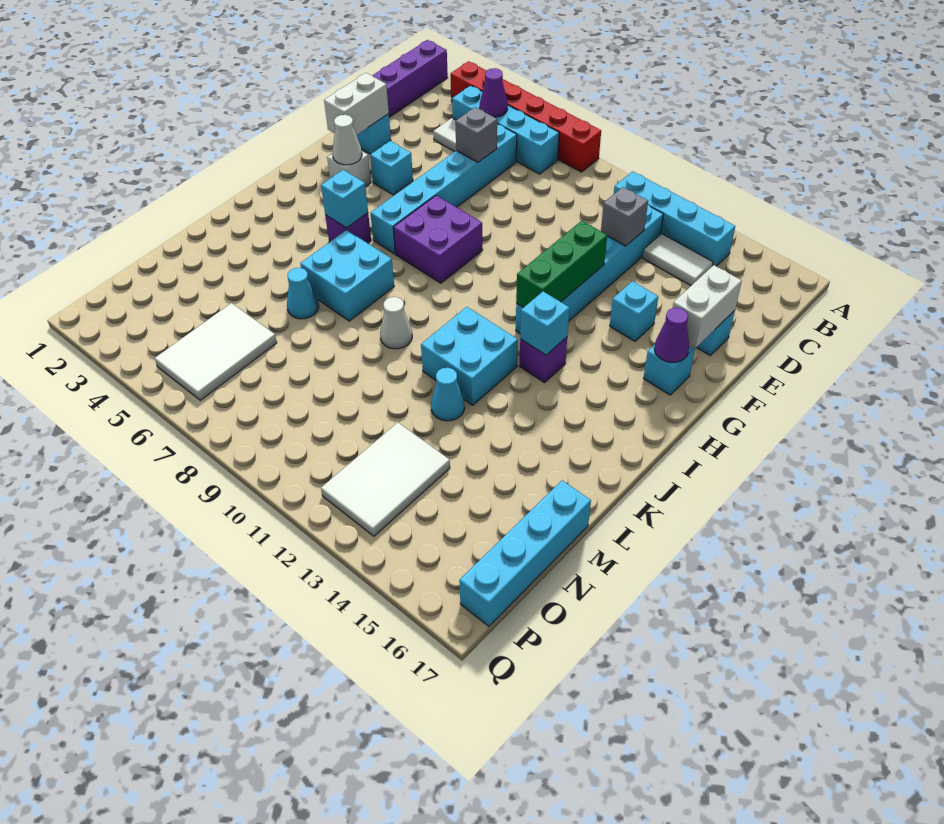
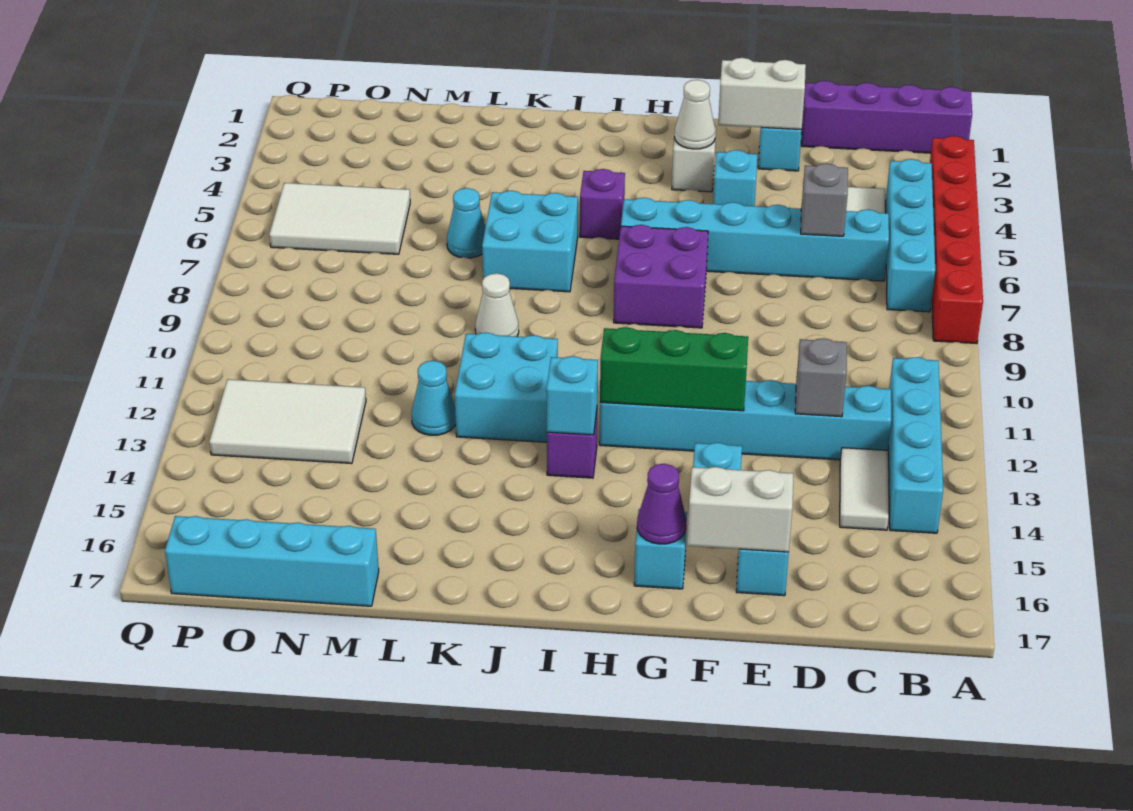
purple 1x1 cone [480,68,508,117] -> none
cyan 1x1 brick [321,170,368,228] -> none

